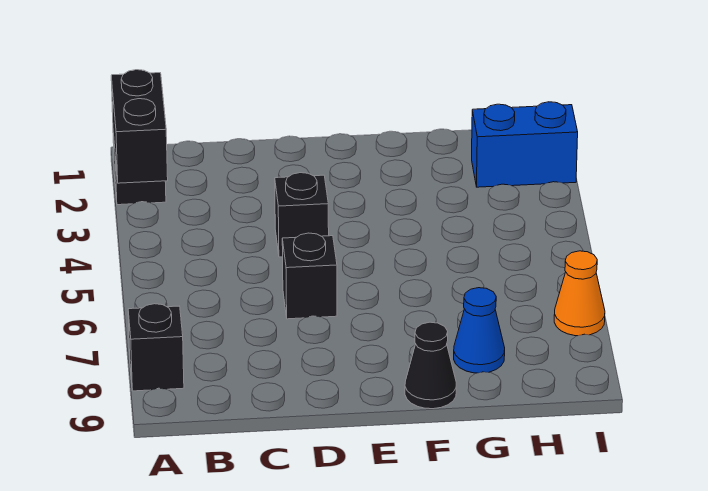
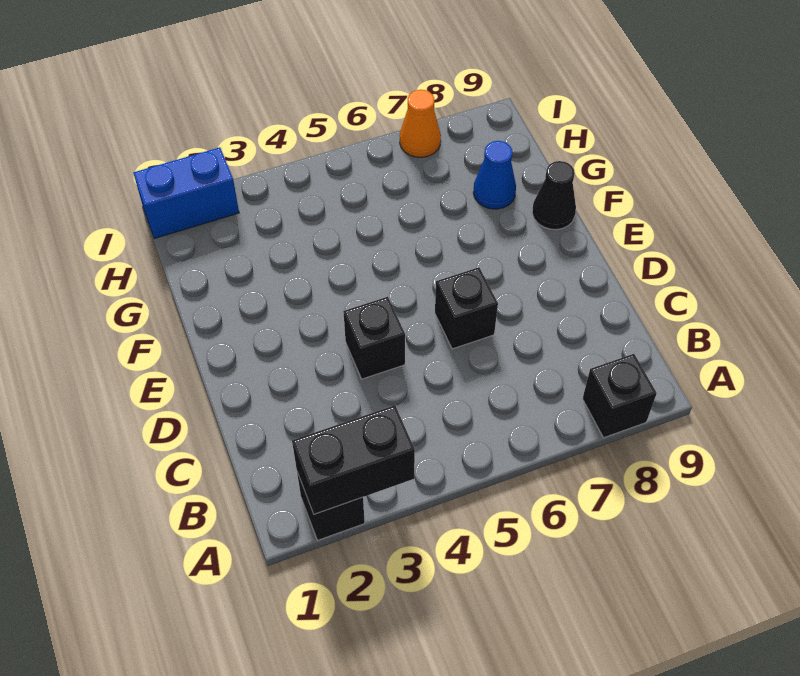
blue 1x2 brick [472,102,578,187] -> blue 1x2 brick turned to [133,147,239,239]

